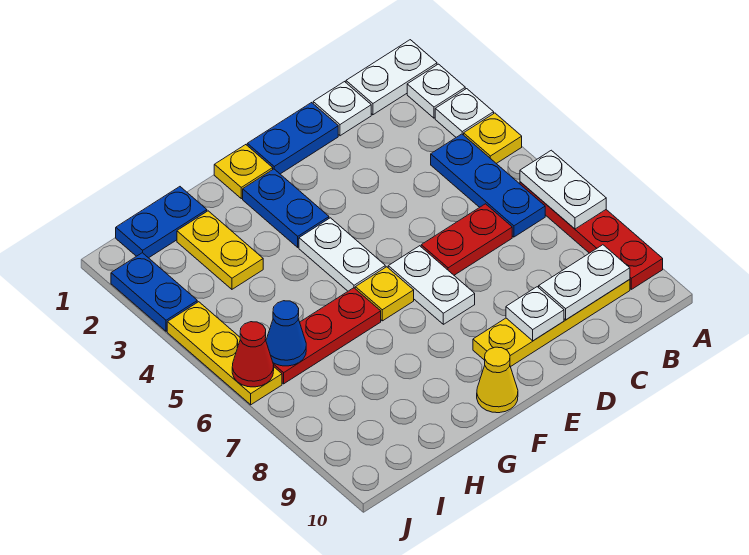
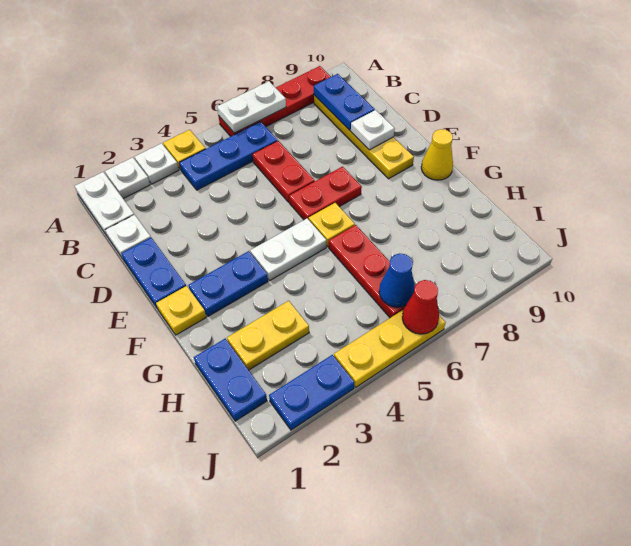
white 1x2 plate [539,245,630,320] -> blue 1x2 plate [314,74,375,130]
white 1x2 plate [388,246,475,324] -> red 1x2 plate [289,167,362,220]

